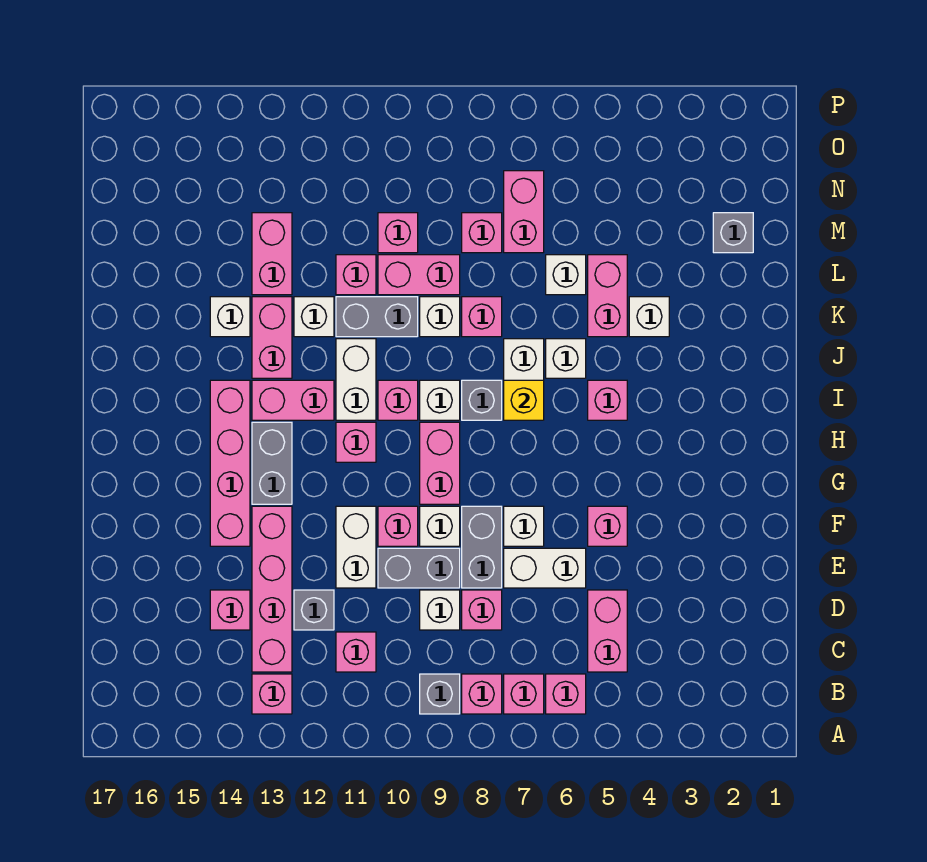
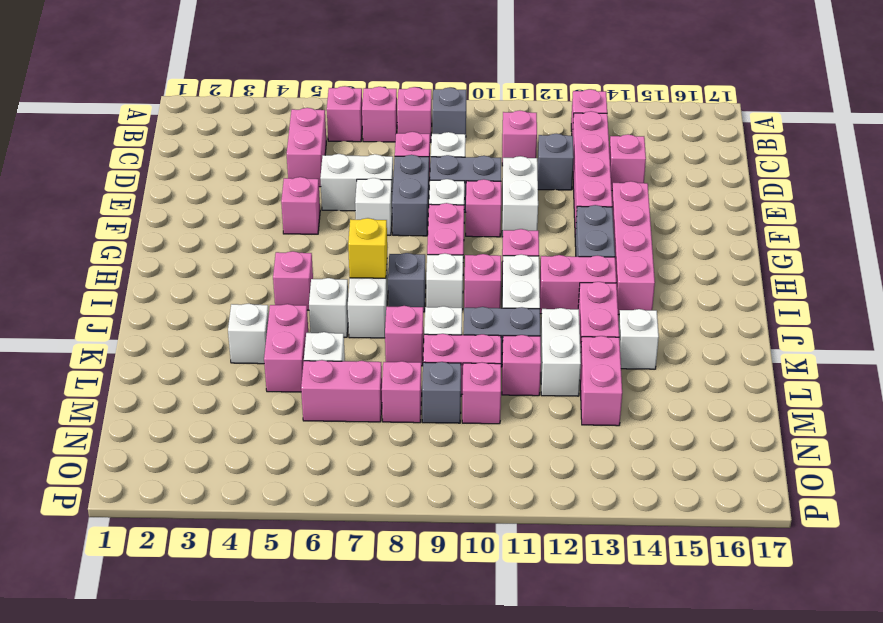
white 1x1 brick [294,297,334,337] -> white 1x2 brick [541,308,581,396]
grey 1x1 brick [713,213,753,253] -> grey 1x1 brick moved to [422,362,461,423]
pink 1x2 brick [504,171,544,253] -> pink 1x2 brick turned to [301,360,382,422]

